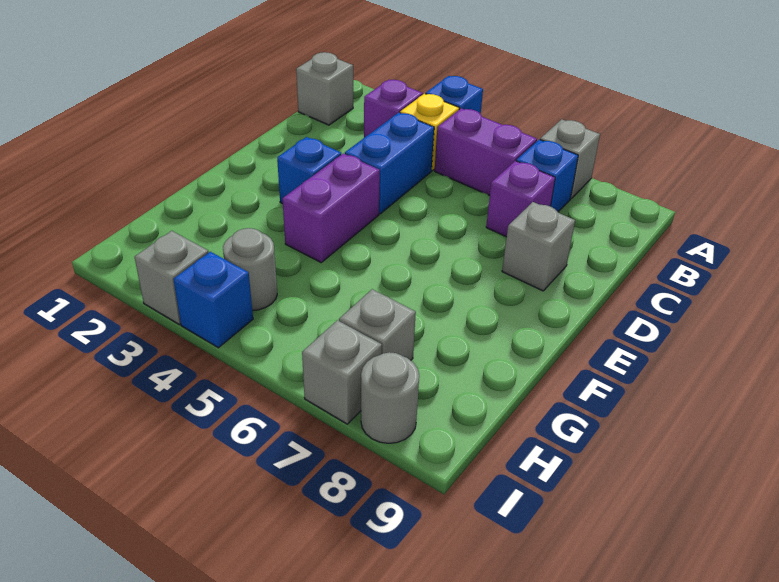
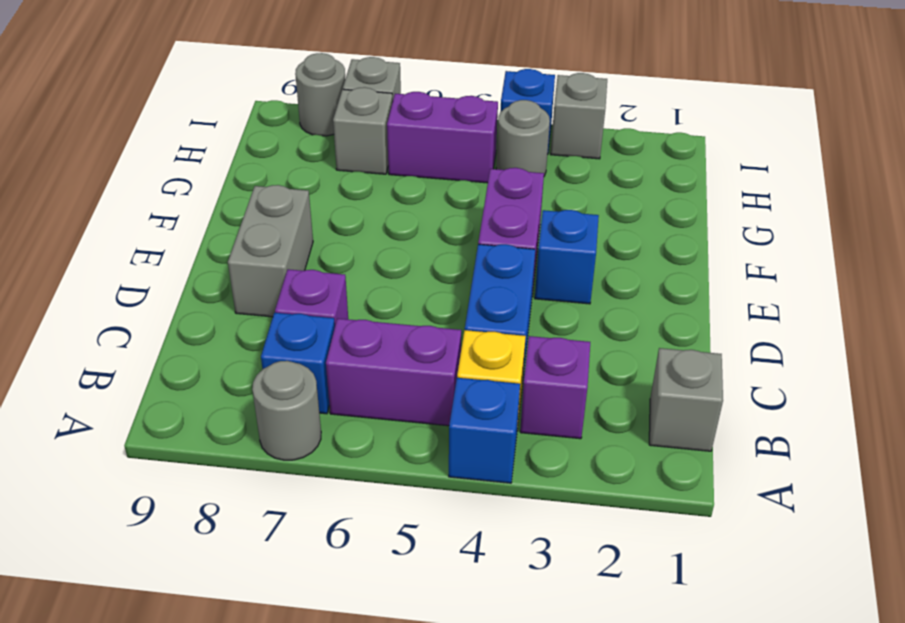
grey 1x1 brick [540,119,600,198] -> grey 1x1 round brick [252,361,321,460]
grey 1x1 brick [502,202,575,291] -> grey 1x2 brick [228,185,313,317]
none -> purple 1x2 brick [387,92,498,183]

